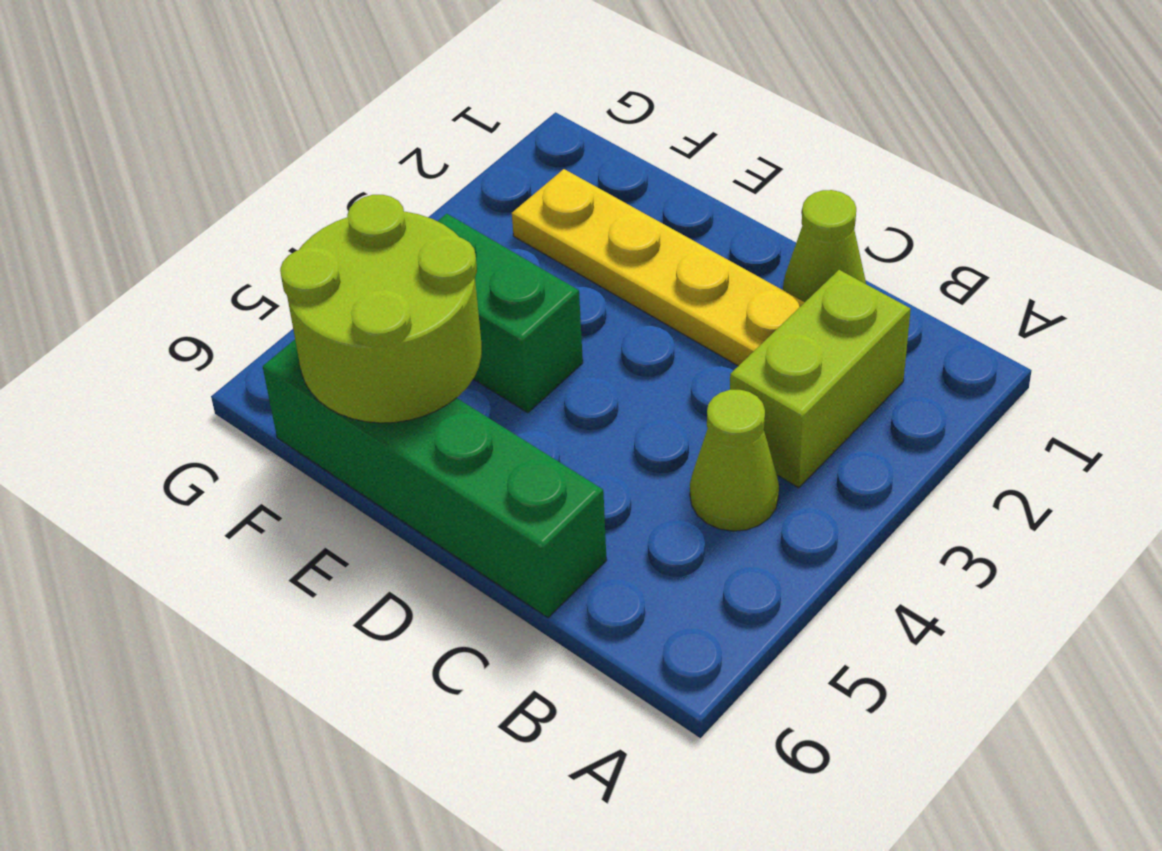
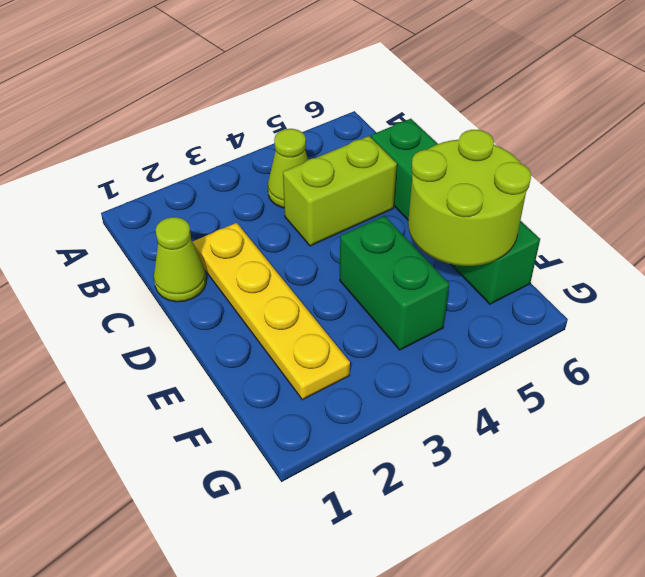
lime 1x2 brick [730,270,911,488] -> lime 1x2 brick moved to [283,136,397,246]

